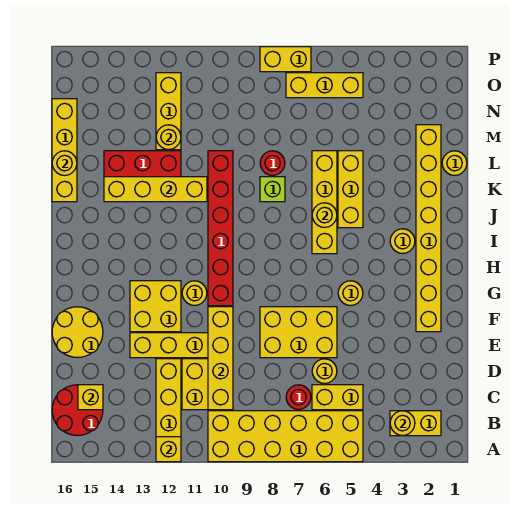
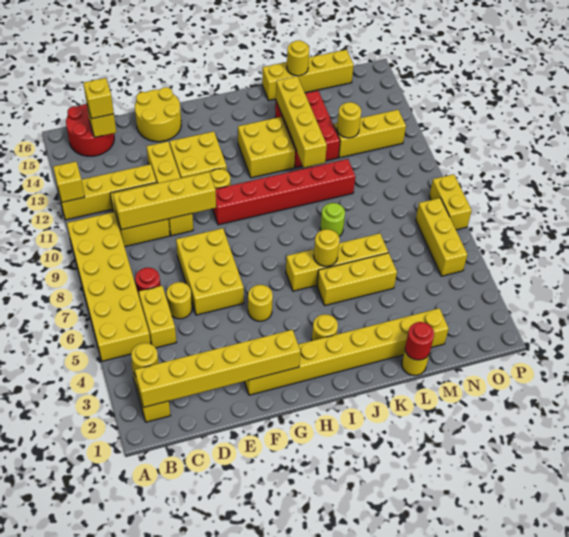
none -> yellow 1x6 brick [135,330,300,407]
none -> yellow 1x1 brick [83,78,114,119]
none -> yellow 2x2 brick [238,117,295,178]
lime 1x1 brick [260,177,285,202] -> lime 1x1 round brick [320,203,345,236]
red 1x1 round brick [260,151,285,175] -> red 1x1 round brick moved to [405,322,434,360]

